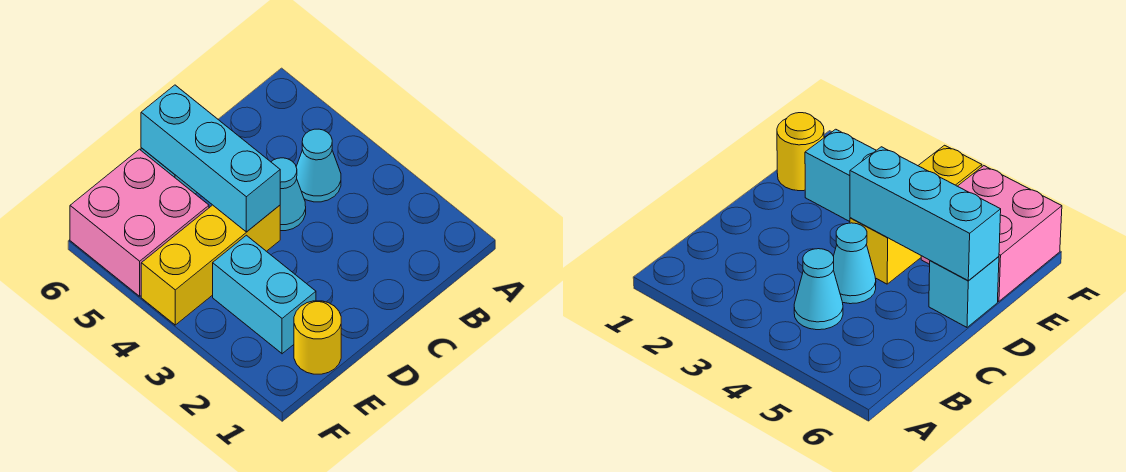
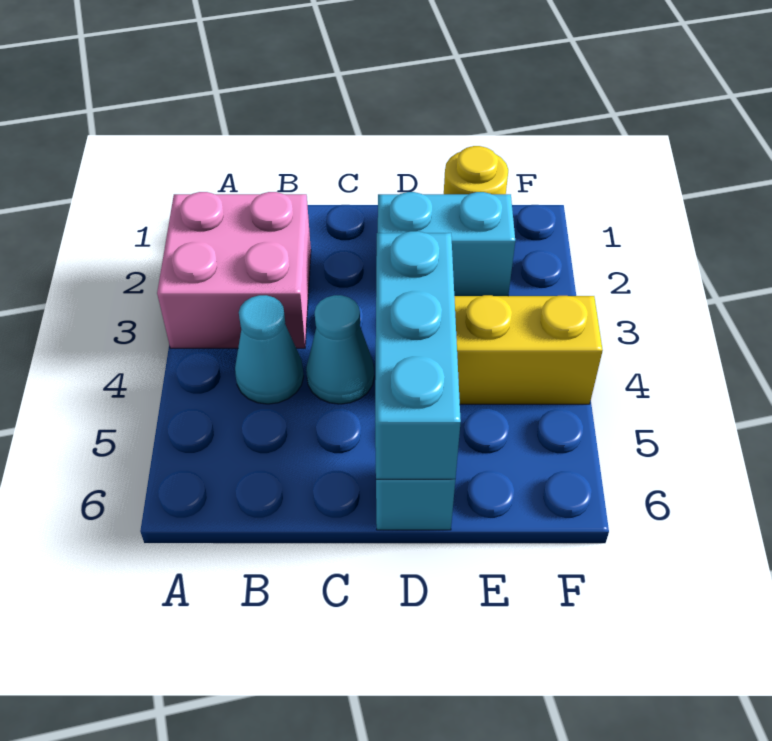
cyan 1x2 brick [213,235,316,354] -> cyan 1x2 brick turned to [378,192,515,296]
pink 2x2 brick [70,149,209,296] -> pink 2x2 brick moved to [157,192,311,348]

